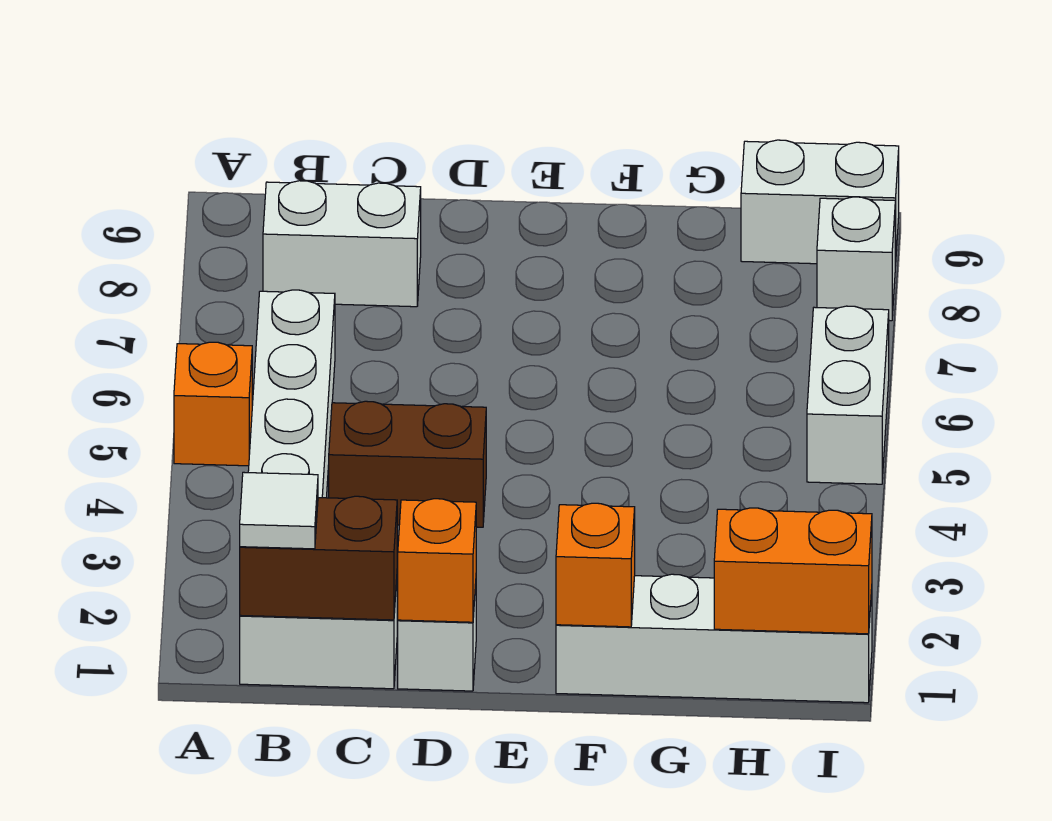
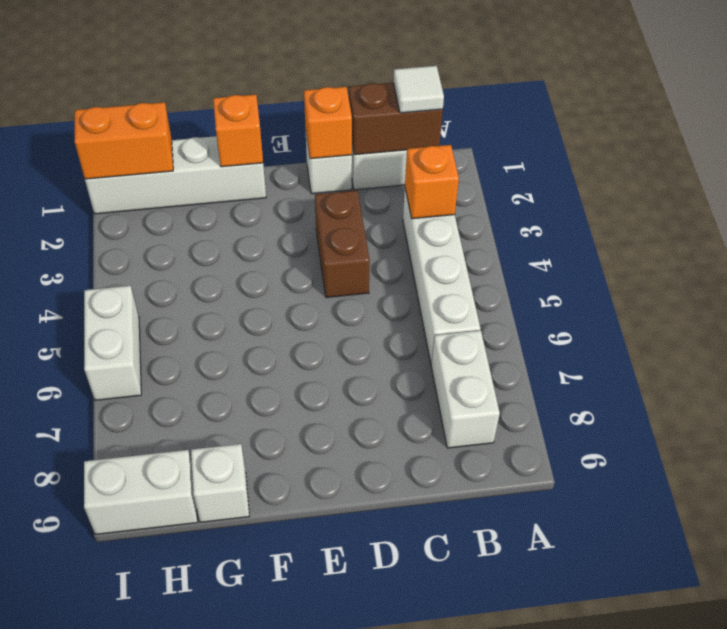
orange 1x1 brick [174,342,252,466] -> orange 1x1 brick moved to [405,145,459,219]
white 1x2 brick [263,181,421,307] -> white 1x2 brick turned to [431,330,500,448]
brown 1x2 brick [329,401,486,527] -> brown 1x2 brick turned to [315,190,370,298]
white 1x1 brick [817,197,895,321] -> white 1x1 brick moved to [191,444,249,522]

